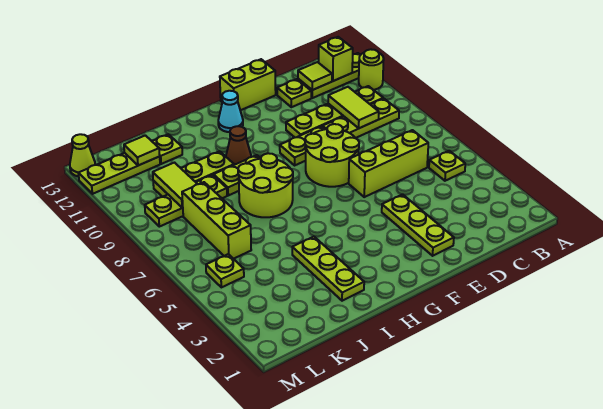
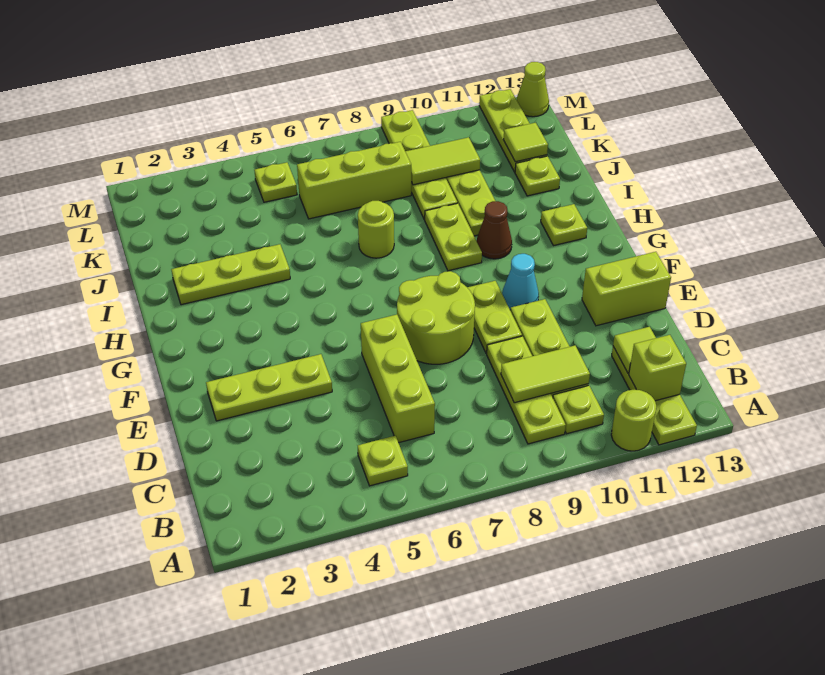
lime 1x1 plate [277,79,311,107] -> lime 1x1 plate moved to [541,204,587,246]
lime 1x2 brick [220,59,276,110] -> lime 1x2 brick turned to [582,252,671,326]
cyan 1x1 cone [218,91,243,132] -> cyan 1x1 cone moved to [502,254,539,310]
lime 2x2 round brick [238,153,293,217] -> lime 1x1 round brick [358,201,394,258]
lime 1x3 plate [145,175,227,227] -> lime 1x4 plate [381,110,457,219]

